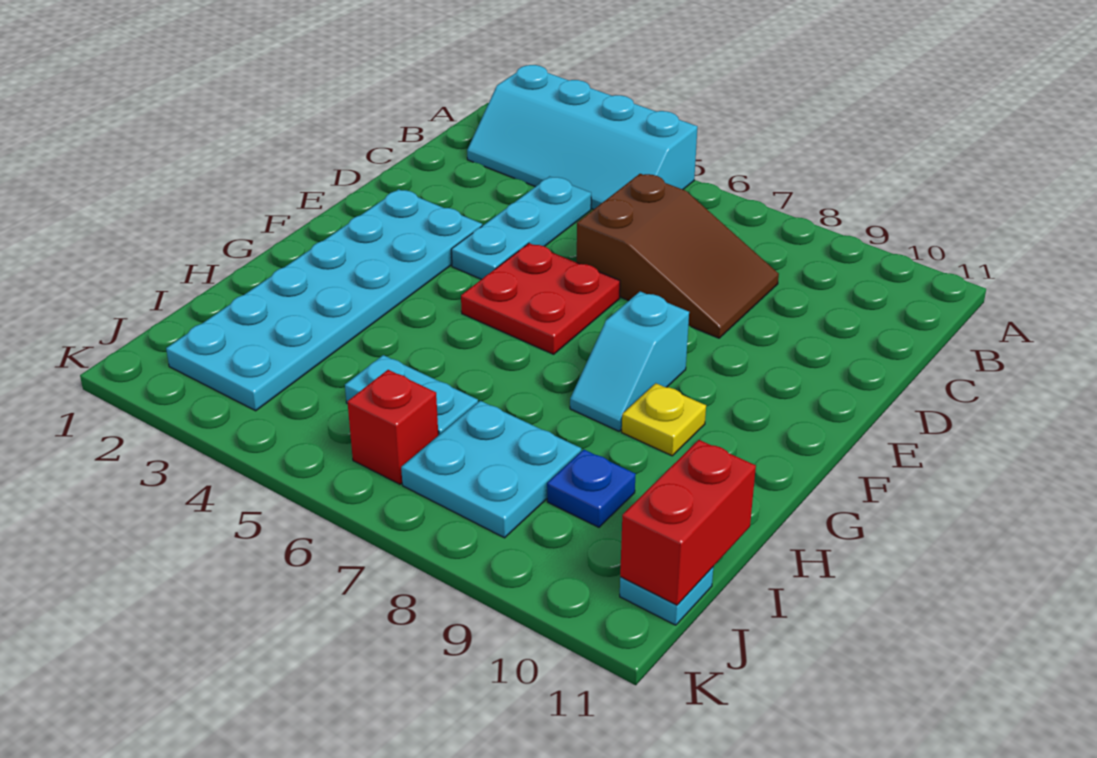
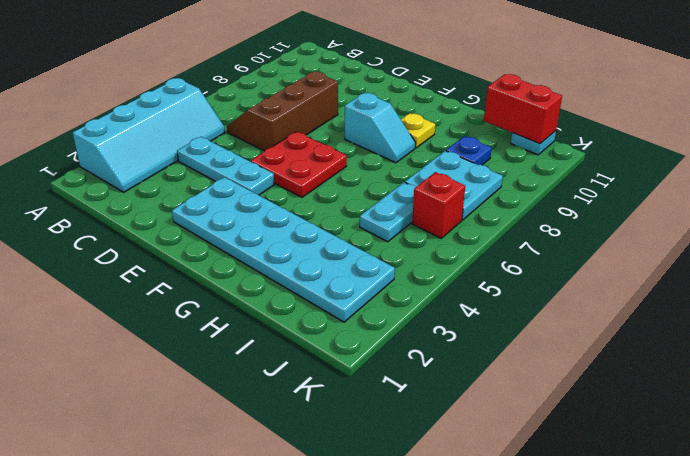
brown 2x3 slope [577,174,779,338] -> brown 2x3 slope turned to [227,72,338,151]

